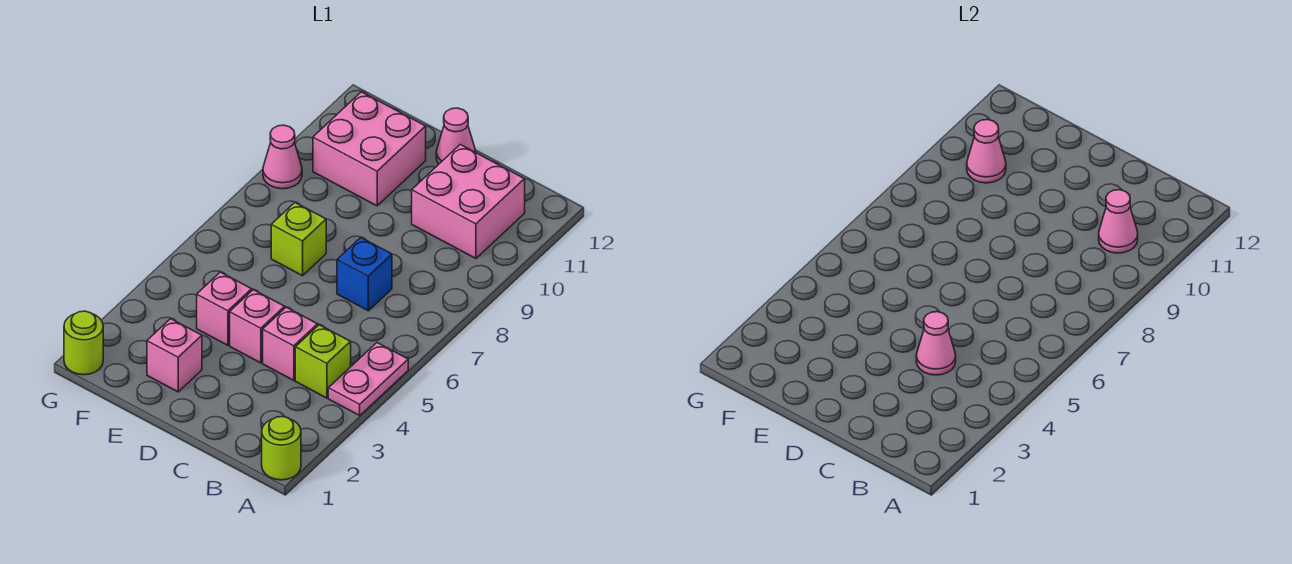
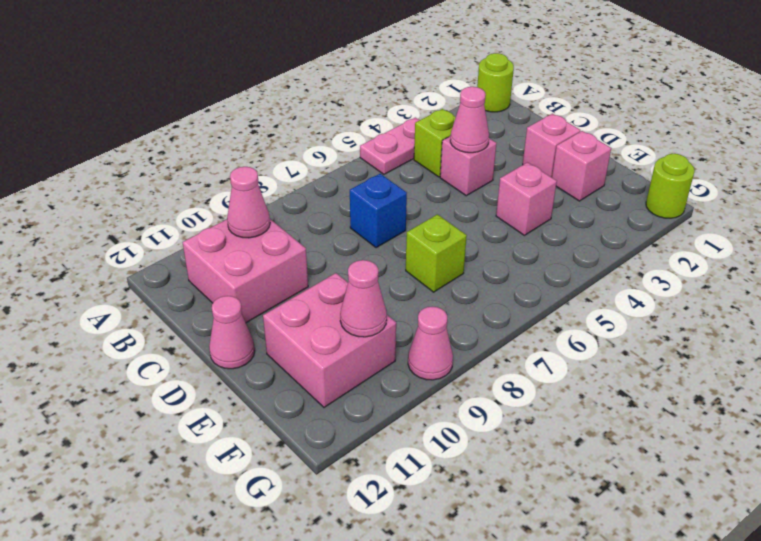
pink 1x1 brick [230,290,285,363] -> pink 1x1 brick moved to [523,114,581,177]

